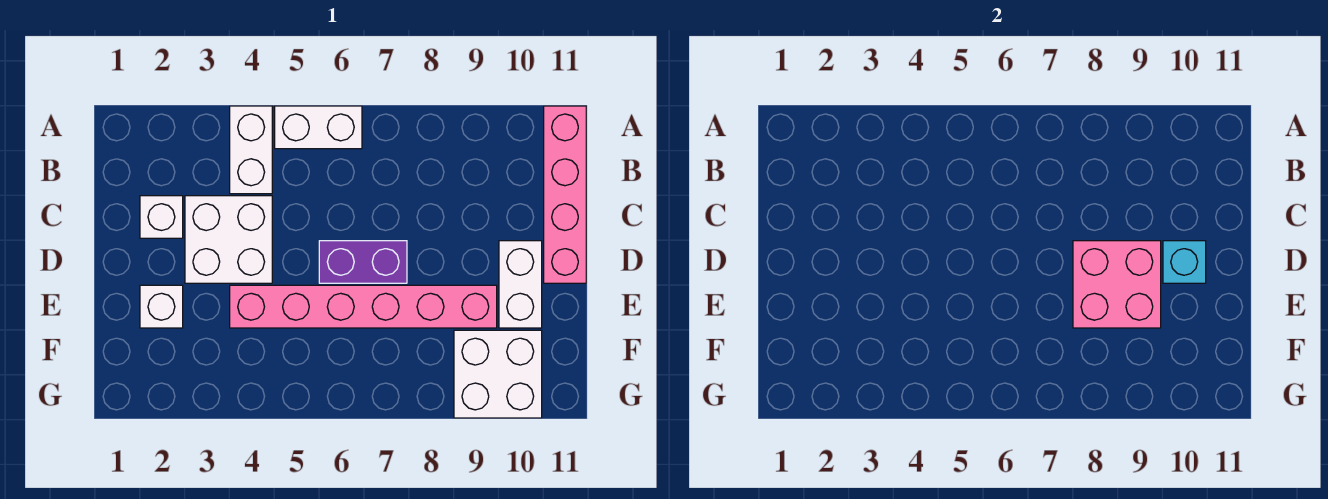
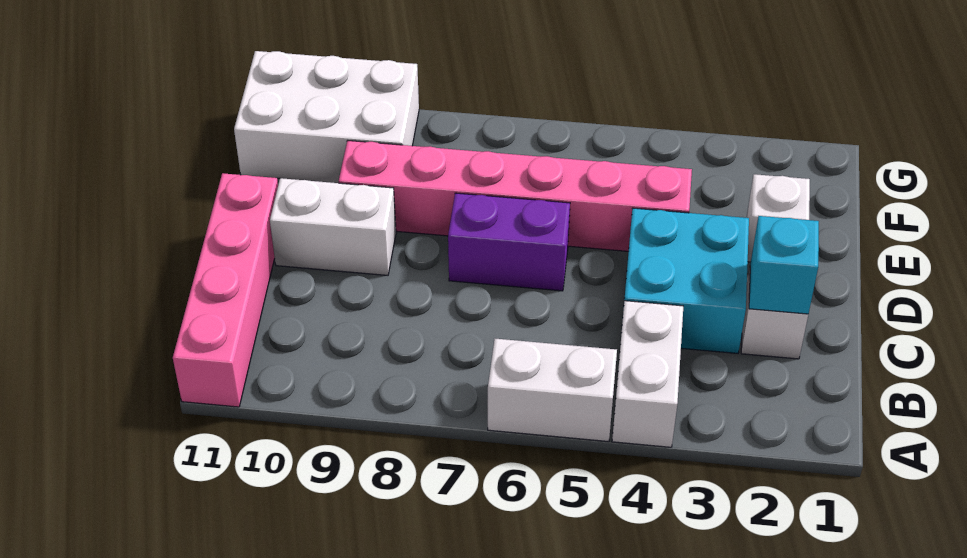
white 2x2 brick [185,196,272,283] -> cyan 2x2 brick [623,208,749,353]
pink 2x2 brick [1073,241,1161,328] -> none
white 1x2 brick [499,241,542,328] -> white 1x2 brick turned to [270,178,396,275]
cyan 1x1 brick [1163,241,1206,283] -> cyan 1x1 brick moved to [749,216,819,314]
white 2x2 brick [454,330,542,418] -> white 2x3 brick [234,51,419,183]

